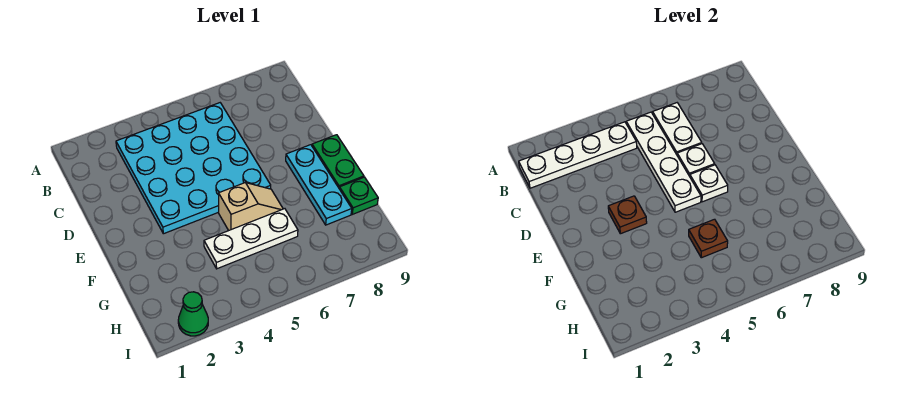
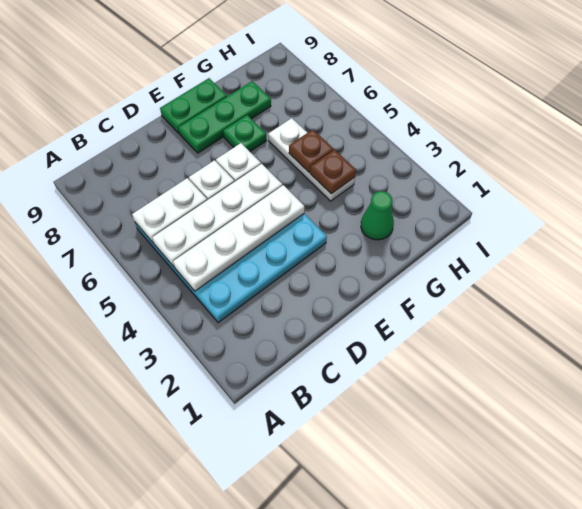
white 1x4 plate [519,122,637,188] -> white 1x4 plate turned to [173,185,304,291]
brown 1x1 plate [608,196,647,234] -> brown 1x1 plate moved to [310,150,356,194]
cyan 1x3 plate [286,145,352,225] -> green 1x3 plate [178,81,271,153]
tan 1x2 slope [219,183,283,231] -> none
green 1x1 plate [339,177,378,214] -> green 1x1 plate moved to [223,115,267,152]
green 1x1 cone [178,292,208,336] -> green 1x1 cone moved to [361,191,394,240]

